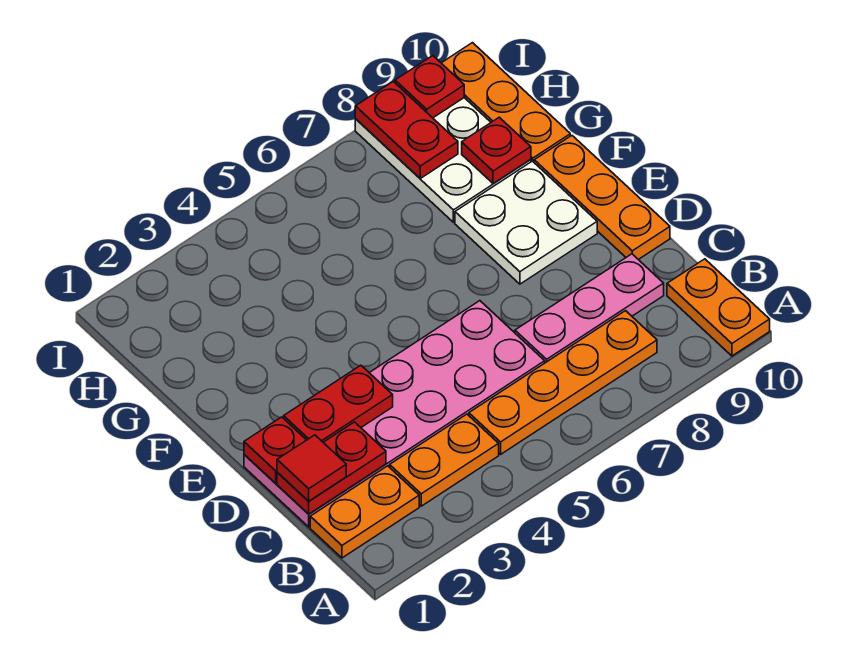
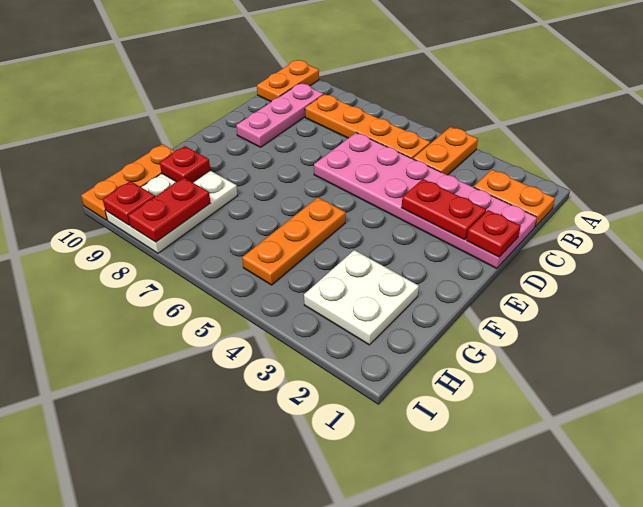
orange 1x2 plate [390,414,499,506] -> orange 1x2 plate turned to [413,127,478,175]
red 1x2 plate [277,422,386,514] -> none
red 1x1 tile [277,435,346,501] -> none
pink 1x3 plate [515,254,664,363] -> pink 1x3 plate turned to [236,83,323,147]
orange 1x3 plate [534,136,670,260] -> orange 1x3 plate moved to [242,197,346,285]
white 2x2 plate [455,161,597,284] -> white 2x2 plate moved to [304,250,419,345]

